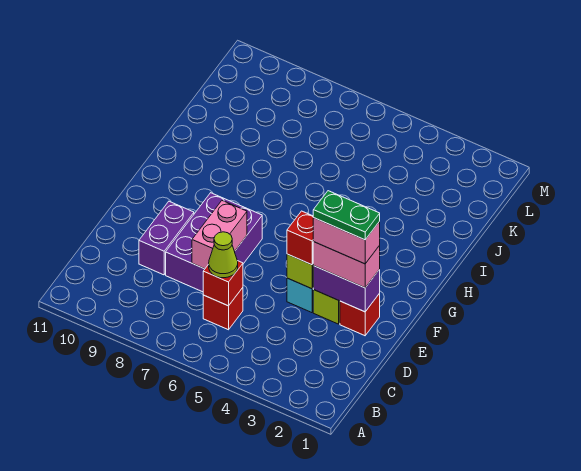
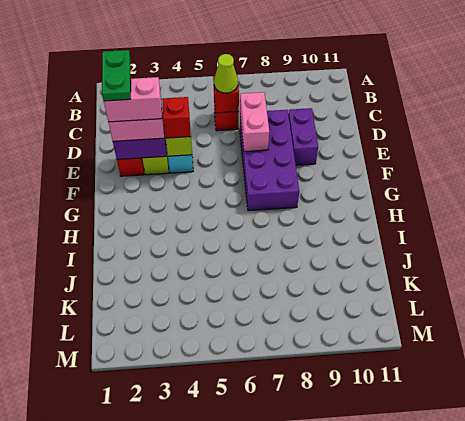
purple 2x3 brick [166,193,262,292] -> purple 2x4 brick [240,110,299,211]
green 1x2 plate [313,191,380,240] -> green 1x2 plate turned to [102,50,131,101]

